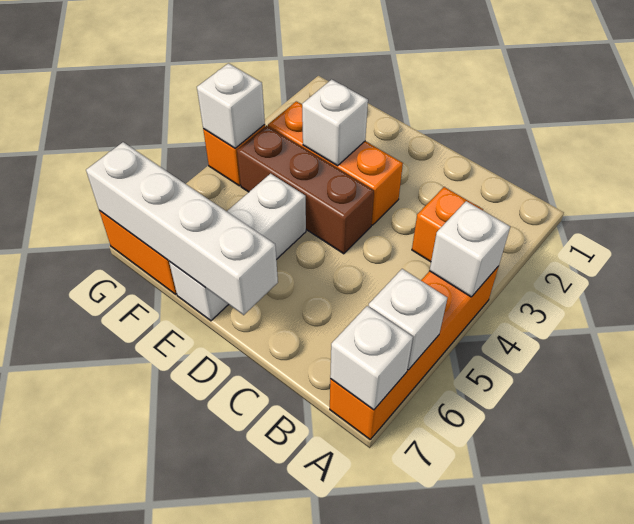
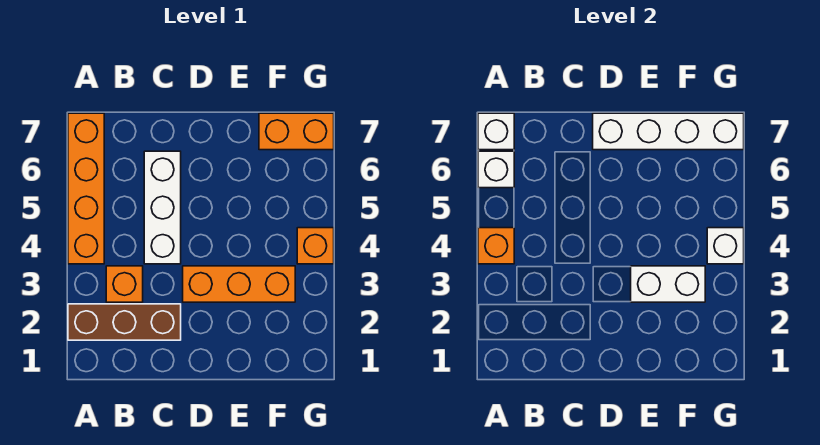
white 1x1 brick [430,201,510,297] -> orange 1x1 brick [478,228,514,264]
brown 1x3 brick [237,126,374,254] -> brown 1x3 brick moved to [68,304,181,340]
white 1x1 brick [302,79,368,166] -> white 1x2 brick [631,266,705,302]
white 1x3 brick [169,174,306,321] -> white 1x3 brick moved to [144,151,181,264]

